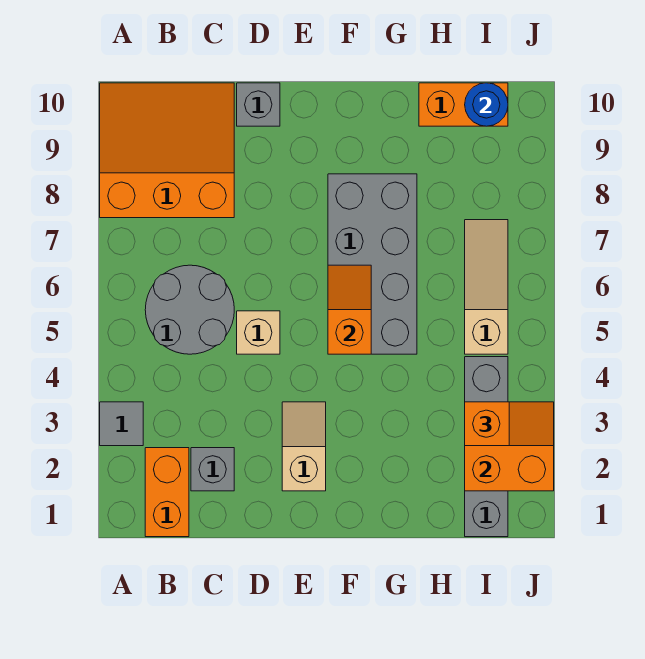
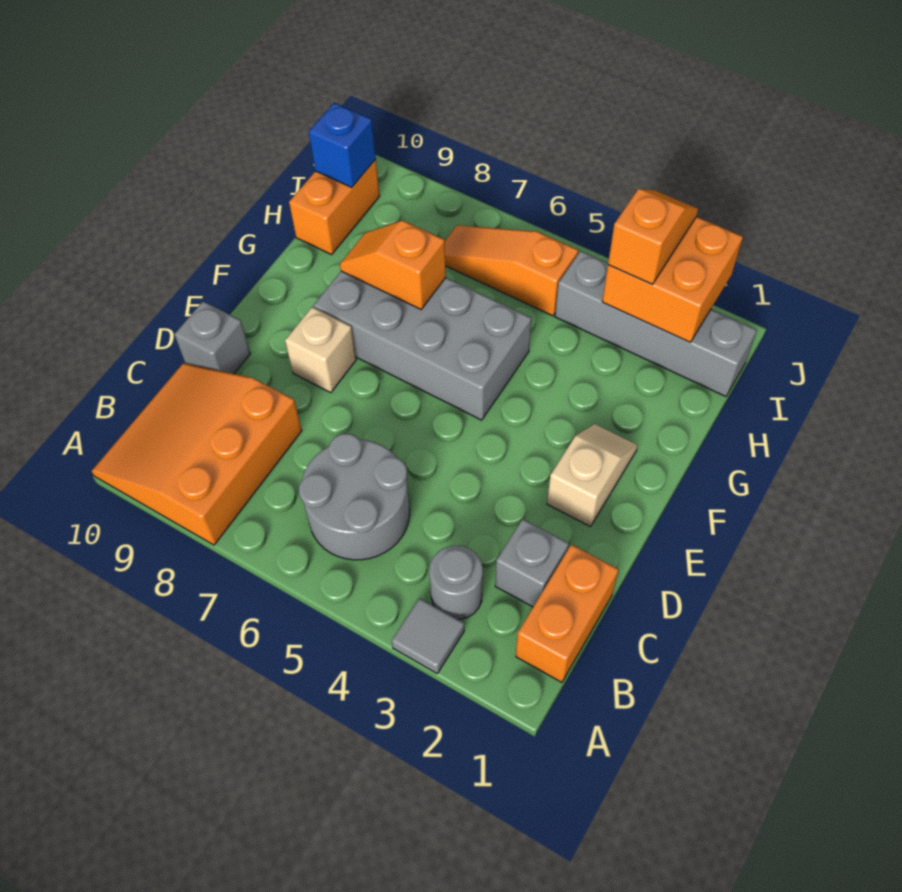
orange 1x2 brick [145,448,189,537] -> orange 1x2 brick turned to [516,544,619,682]
none -> grey 1x1 round brick [429,545,483,620]
tan 1x1 brick [237,311,280,354] -> tan 1x1 brick moved to [285,307,356,393]
tan 1x2 slope [282,402,326,491] -> tan 1x2 slope turned to [547,424,638,527]
orange 1x2 slope [328,265,371,354] -> orange 1x2 slope moved to [340,220,446,309]
tan 1x3 slope [465,220,508,354] -> orange 1x3 slope [445,225,578,316]
blue 1x1 round brick [465,83,508,126] -> blue 1x1 brick [309,103,376,187]

